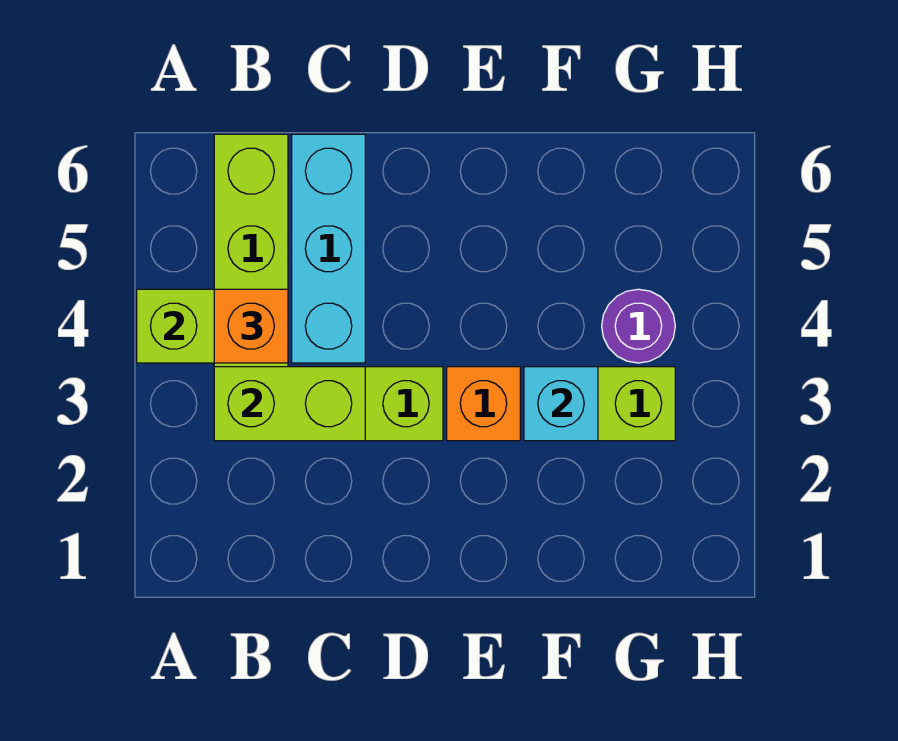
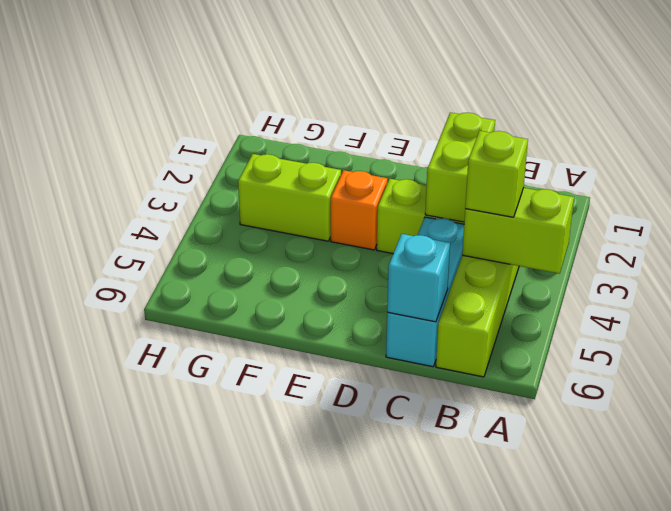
lime 1x2 brick [214,367,365,441] -> lime 1x2 brick turned to [425,112,495,222]
orange 1x1 brick [214,289,288,363] -> lime 1x1 brick [465,131,528,217]
cyan 1x1 brick [524,367,598,441] -> cyan 1x1 brick moved to [387,234,450,322]
purple 1x1 round brick [602,289,675,363] -> none

